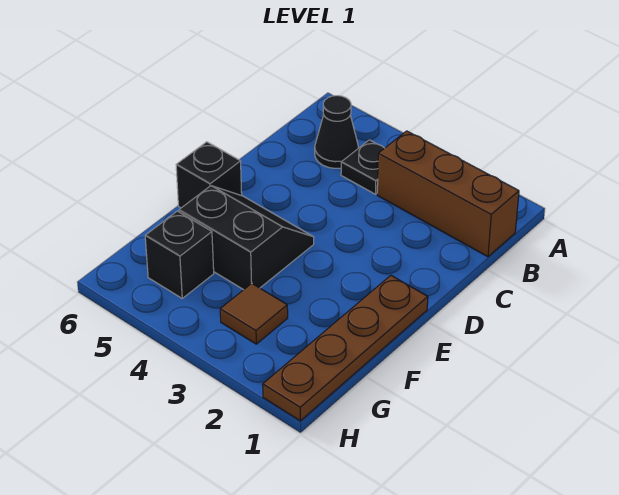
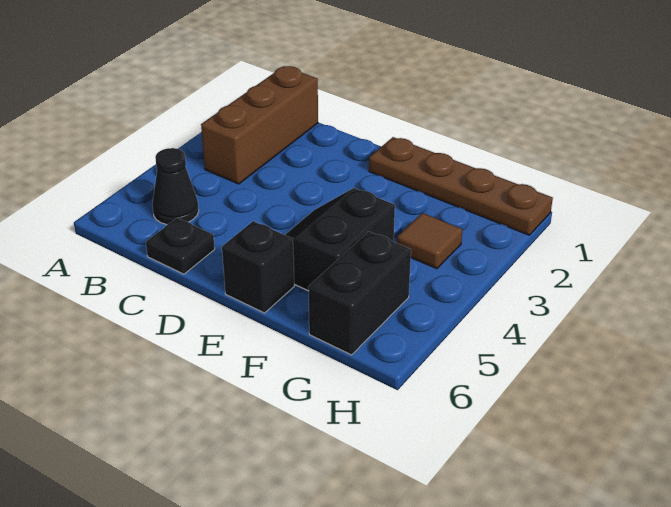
black 1x1 plate [341,140,384,194] -> black 1x1 plate moved to [146,218,215,274]
black 1x1 brick [145,211,214,298] -> black 1x2 brick [308,232,411,355]

